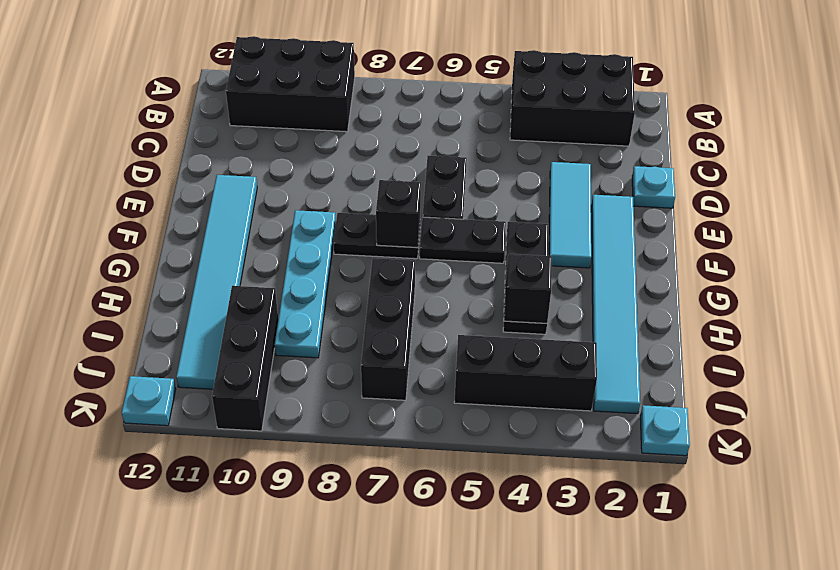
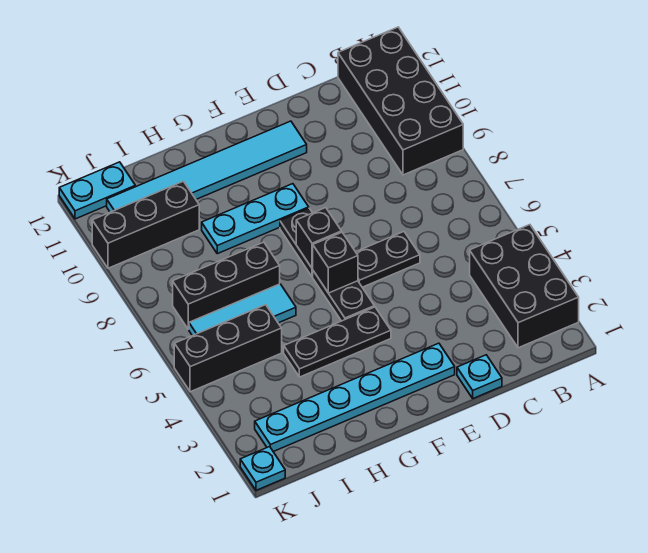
black 2x3 brick [226,36,355,132] -> black 2x4 brick [338,27,463,175]
cyan 1x3 tile [549,162,592,268] -> cyan 1x3 tile moved to [189,284,296,336]
cyan 1x6 tile [591,195,640,414] -> cyan 1x6 plate [255,343,455,452]
cyan 1x4 plate [275,210,336,358] -> cyan 1x3 plate [202,184,309,254]
black 1x1 brick [504,254,552,323] -> black 1x1 brick moved to [312,232,358,293]
black 1x3 brick [454,335,597,411] -> black 1x3 brick turned to [174,305,282,392]
cyan 1x1 plate [122,376,176,426] -> cyan 1x2 plate [59,162,135,219]

